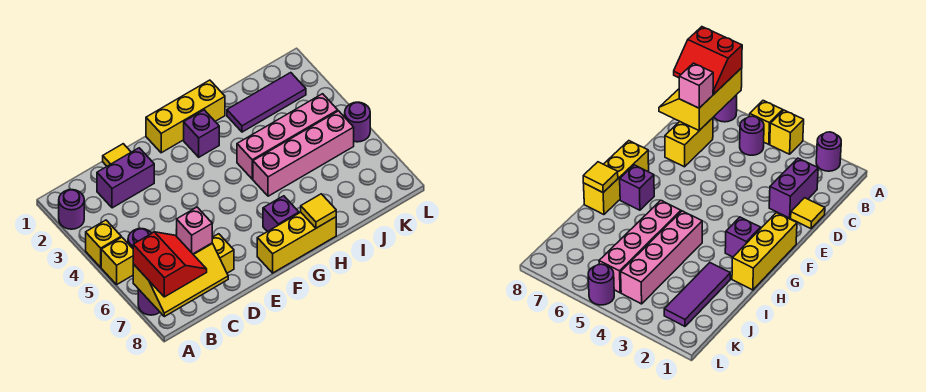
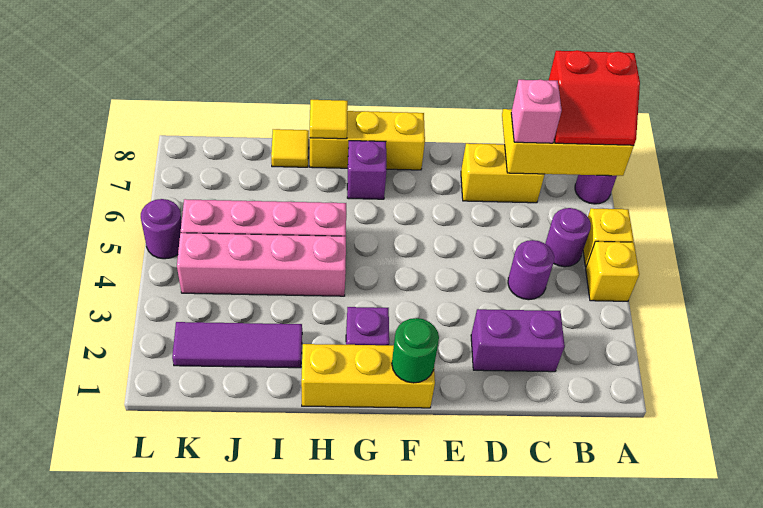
purple 1x1 round brick [59,190,84,229] -> purple 1x1 round brick moved to [508,240,554,300]
red 2x2 slope [133,232,207,297] -> red 2x2 slope turned to [549,50,640,145]
yellow 1x1 tile [103,144,131,166] -> yellow 1x1 tile moved to [271,129,309,167]
none -> green 1x1 round brick [392,318,439,383]

